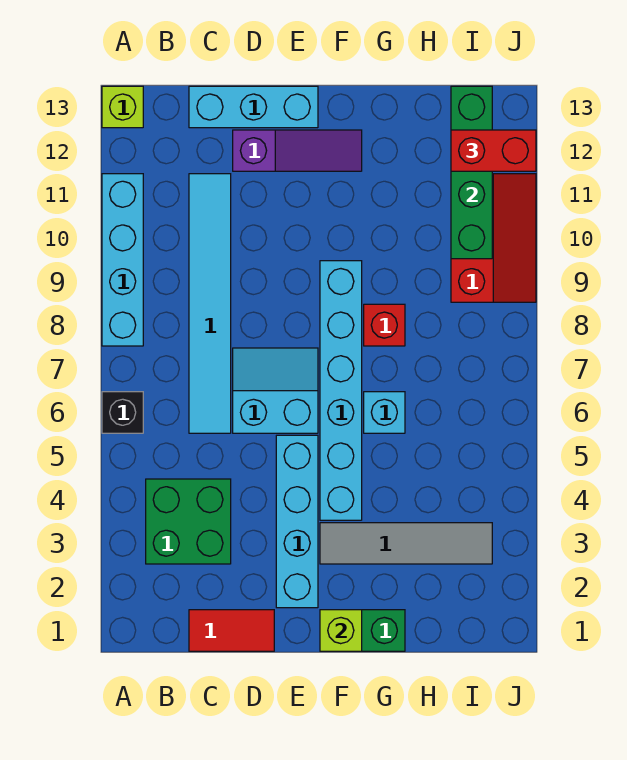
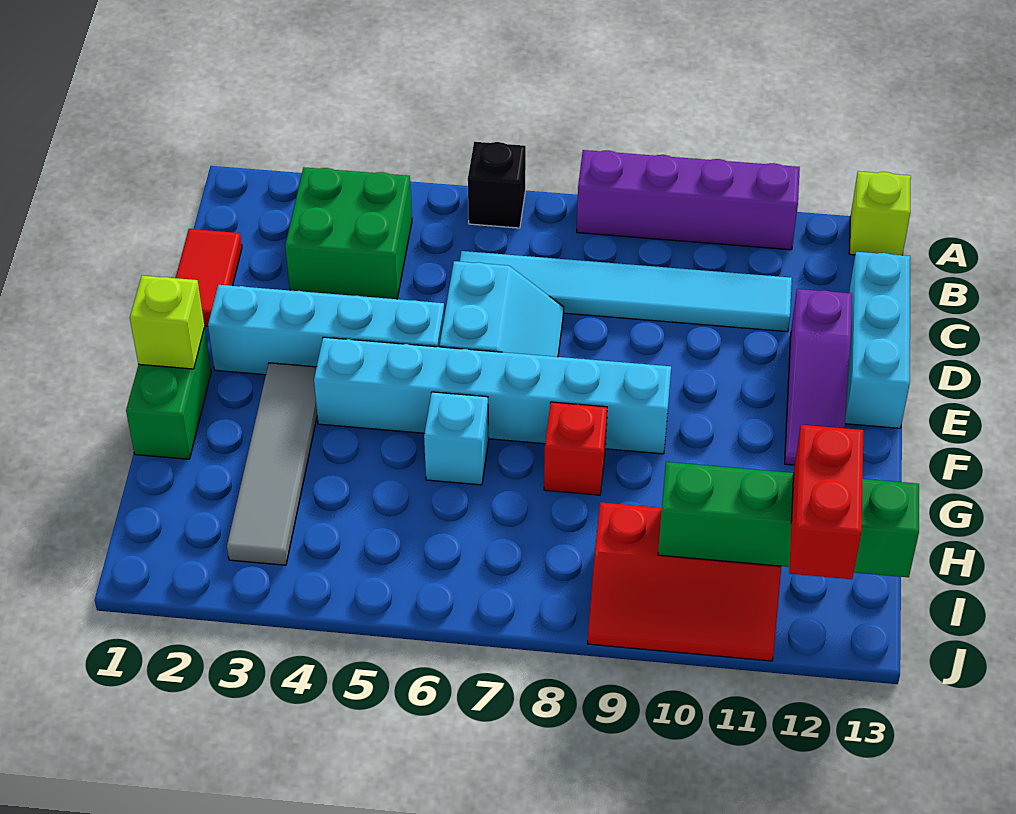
cyan 1x4 brick [102,174,143,346] -> purple 1x4 brick [577,150,800,250]

